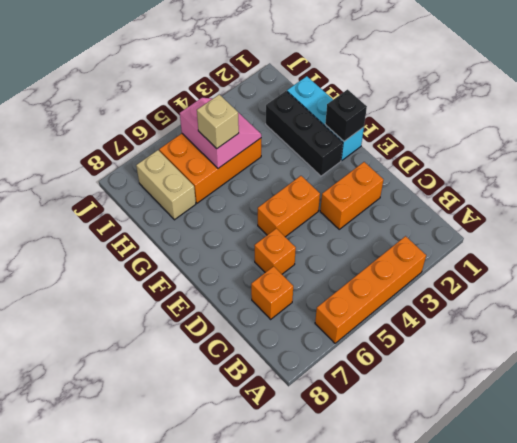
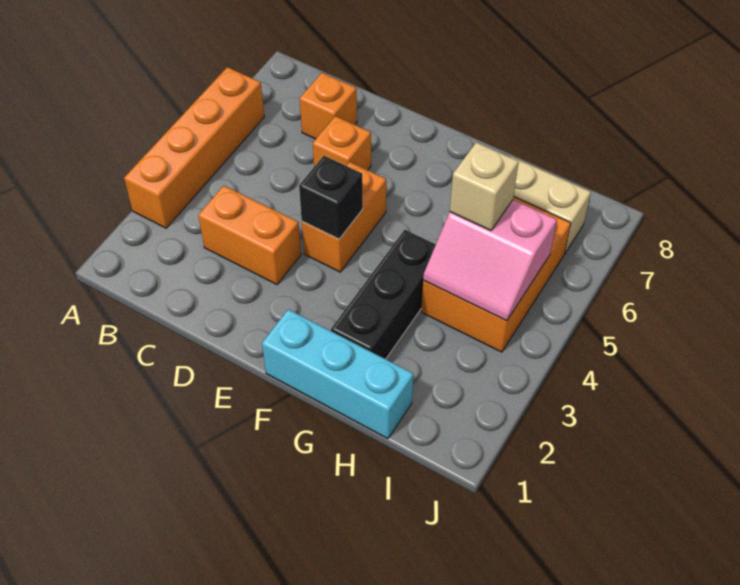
orange 1x2 brick [320,162,383,229] -> orange 1x2 brick turned to [198,186,301,284]
black 1x1 brick [325,90,367,141] -> black 1x1 brick moved to [299,156,363,239]
black 1x3 brick [266,91,343,176] -> black 1x3 brick turned to [331,230,436,359]

